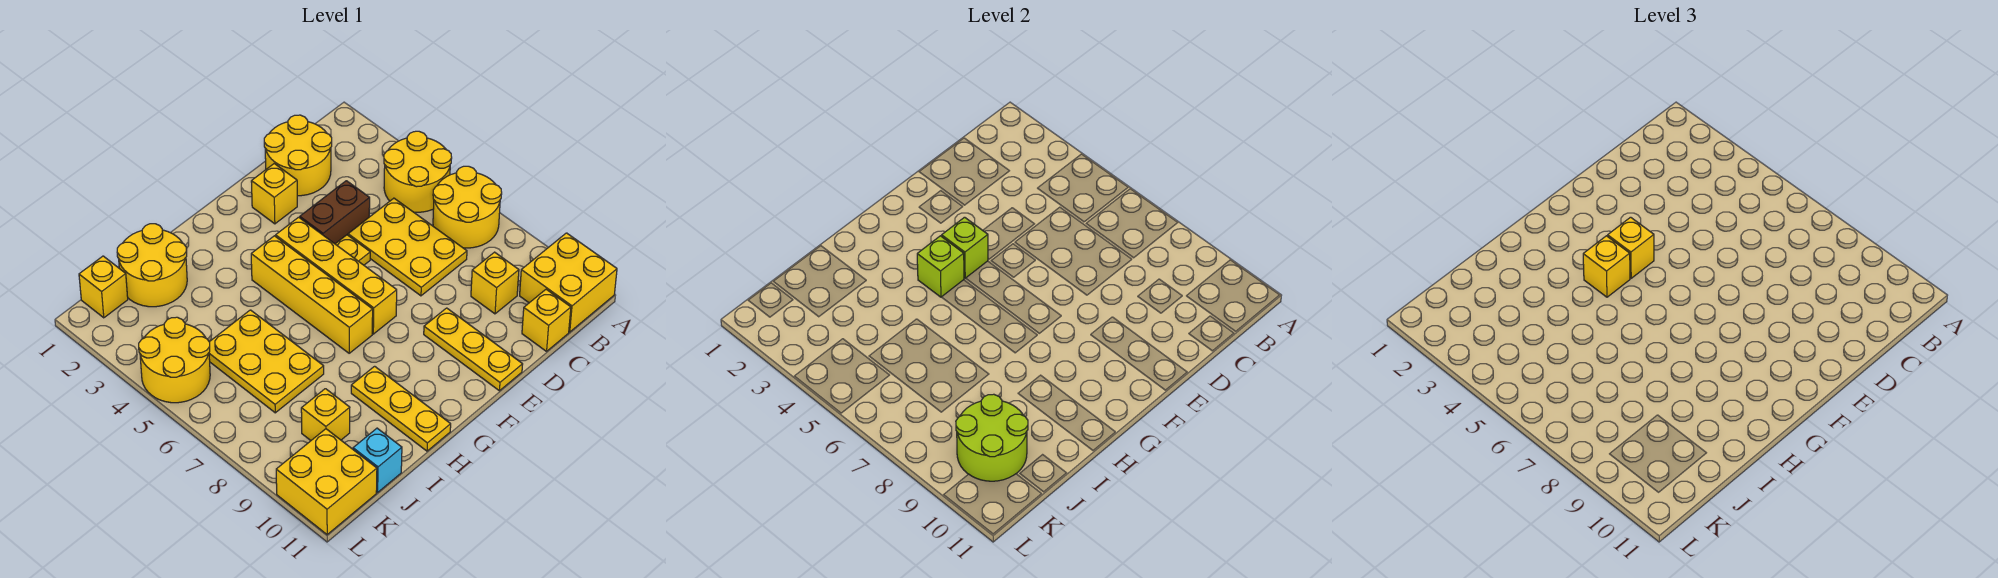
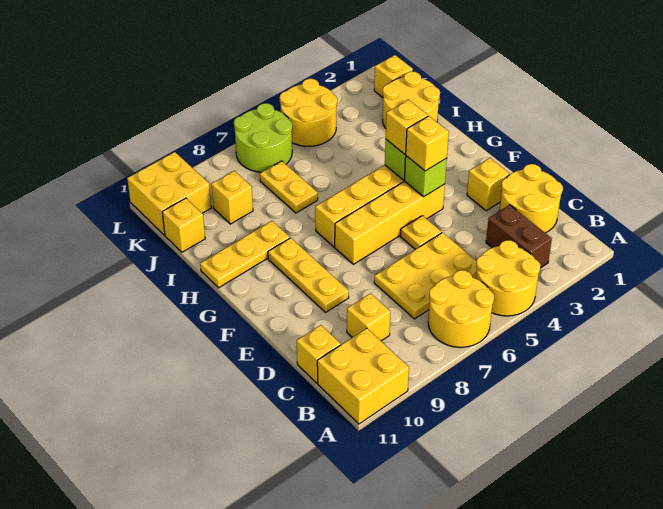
brown 1x2 brick [300,181,370,244] -> brown 1x2 brick moved to [486,205,552,268]
yellow 1x3 plate [424,308,523,391] -> yellow 1x3 plate turned to [268,238,349,312]
yellow 2x3 plate [209,310,324,413] -> yellow 1x2 plate [260,161,318,213]
lime 2x2 round brick [956,394,1028,481] -> lime 2x2 round brick moved to [234,103,292,172]
cyan 1x1 brick [353,428,402,492] -> yellow 1x1 brick [162,198,205,252]

